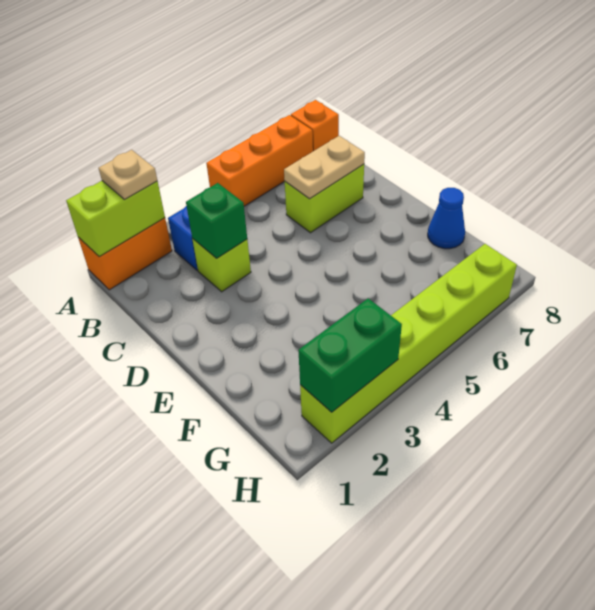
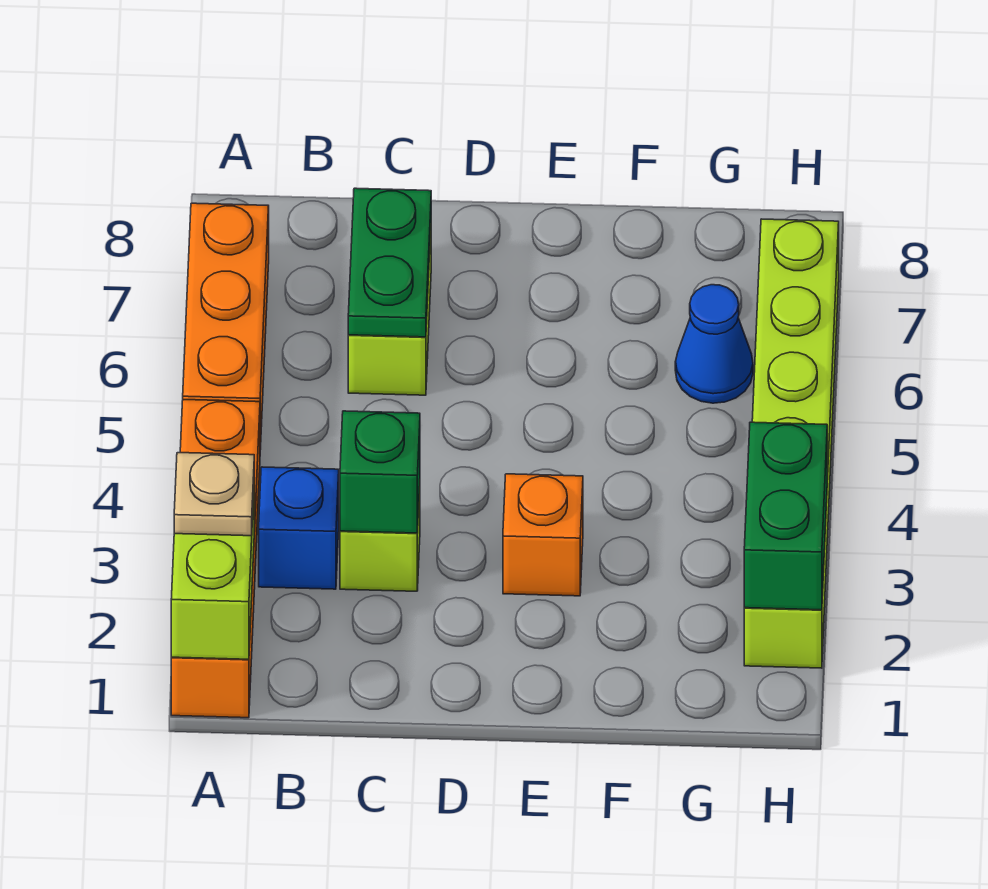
orange 1x2 brick [78,218,172,290] -> orange 1x4 brick [171,400,260,718]
orange 1x1 brick [291,100,339,151] -> orange 1x1 brick moved to [503,474,583,596]
tan 1x2 plate [284,136,365,199] -> green 1x2 plate [348,188,431,337]
blue 1x1 cone [428,188,465,249] -> blue 1x1 cone moved to [675,285,753,403]

